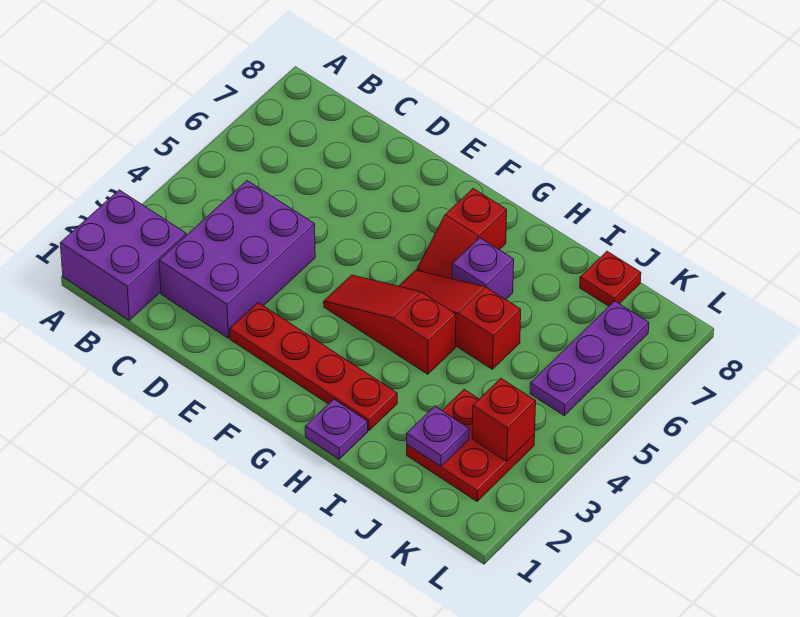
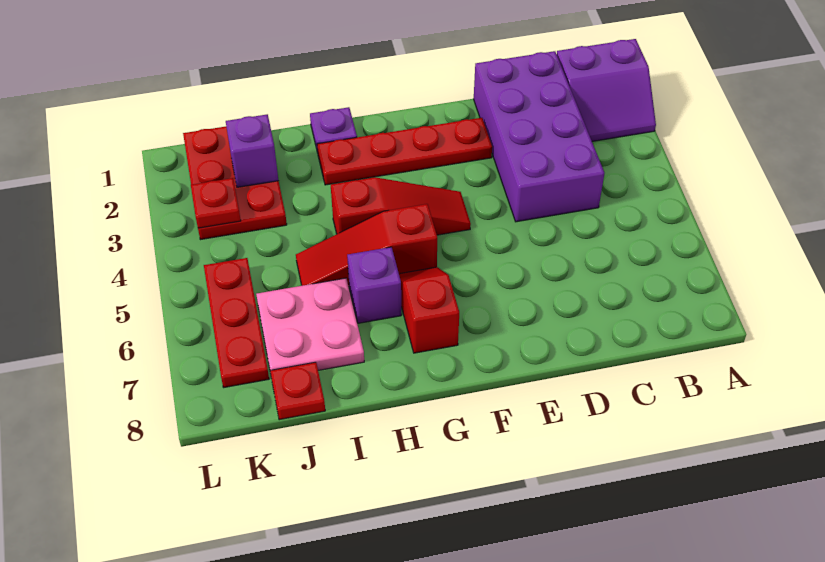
purple 2x2 brick [60,190,186,320] -> purple 2x2 slope [557,39,656,141]
purple 2x3 brick [159,181,315,338] -> purple 2x4 brick [474,51,604,222]
red 1x3 slope [399,270,521,369] -> red 1x3 slope turned to [296,204,437,286]
none -> pink 2x2 plate [256,278,364,370]
red 2x2 plate [407,389,535,501] -> red 2x3 plate [183,127,287,240]
purple 1x1 plate [407,406,469,467] -> purple 1x1 brick [226,114,278,187]
red 1x1 brick [472,378,536,461] -> red 1x1 plate [191,178,241,228]
purple 1x3 plate [530,301,649,416] -> red 1x3 plate [204,258,269,387]

